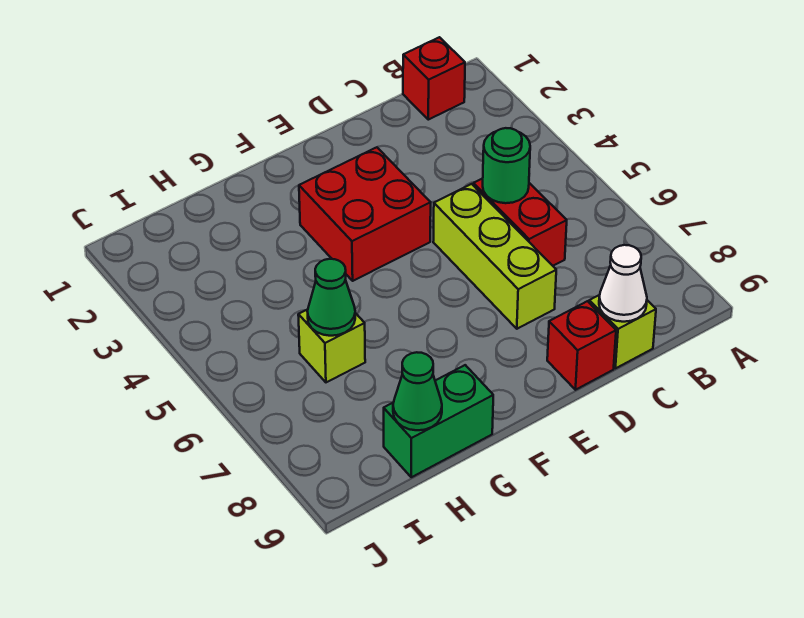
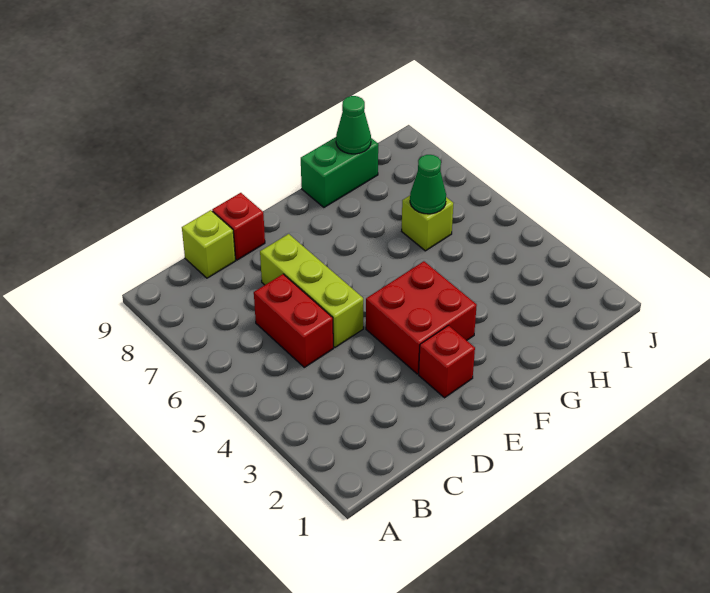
red 1x1 brick [403,37,465,120] -> red 1x1 brick moved to [419,325,475,398]
green 1x1 round brick [483,128,530,203] -> none
white 1x1 cone [599,245,647,322] -> none

